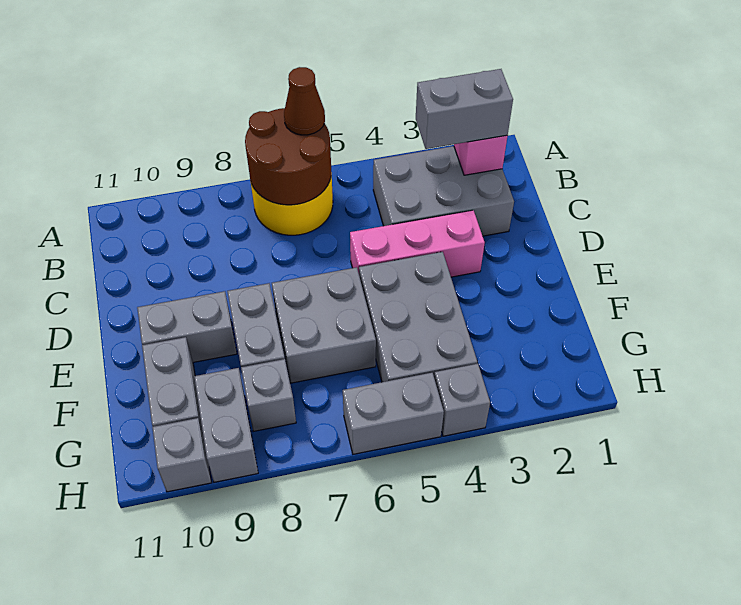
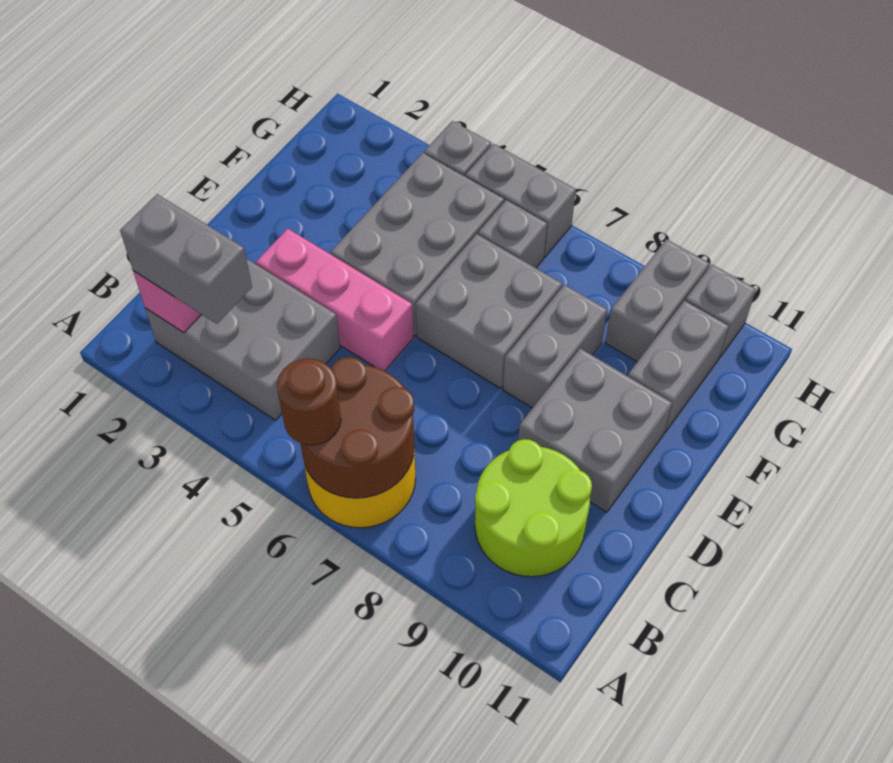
brown 1x1 cone [284,67,325,135] -> brown 1x1 round brick [277,358,341,445]
none -> lime 2x2 round brick [475,439,592,577]
grey 1x2 brick [137,291,237,362] -> grey 2x2 brick [518,348,672,512]
grey 1x1 brick [241,359,296,432] -> grey 1x1 brick moved to [478,200,547,268]

